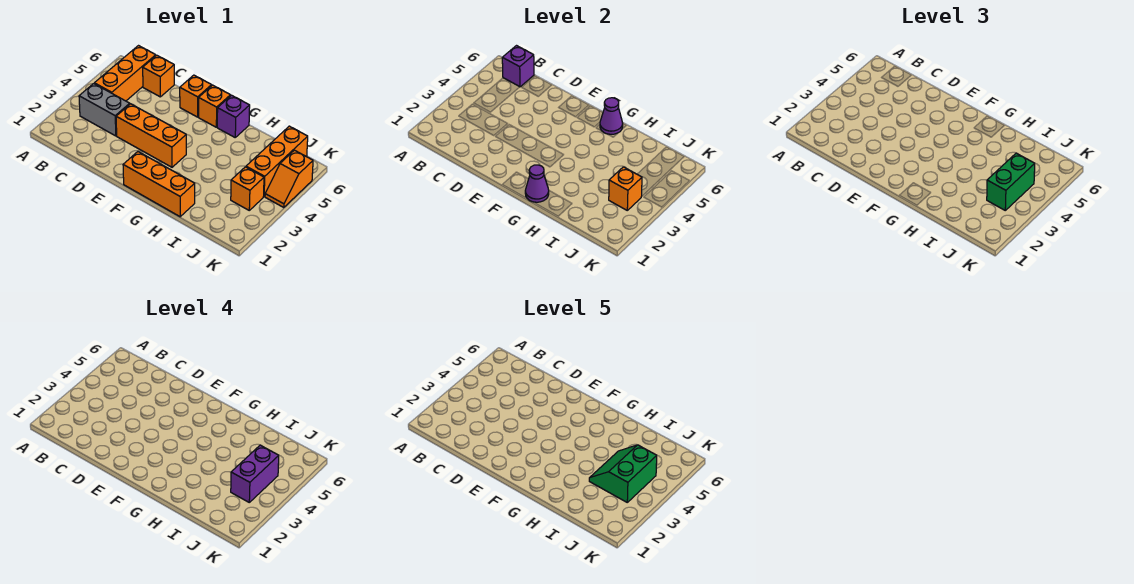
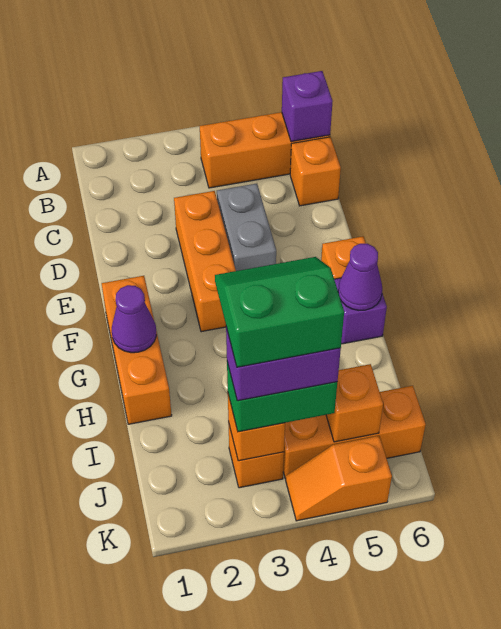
grey 1x2 brick [79,84,130,136] -> grey 1x2 brick moved to [217,184,276,271]
orange 1x1 brick [180,75,212,117] -> orange 1x1 brick moved to [326,364,383,442]

